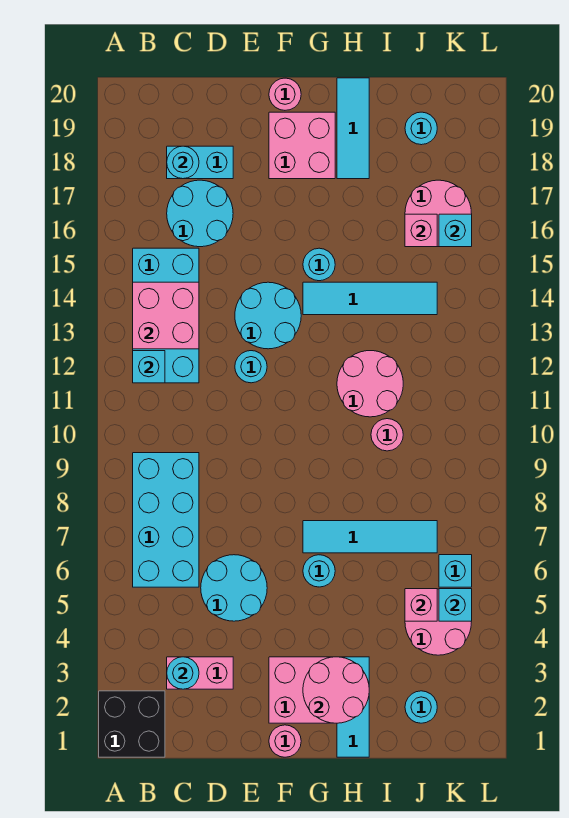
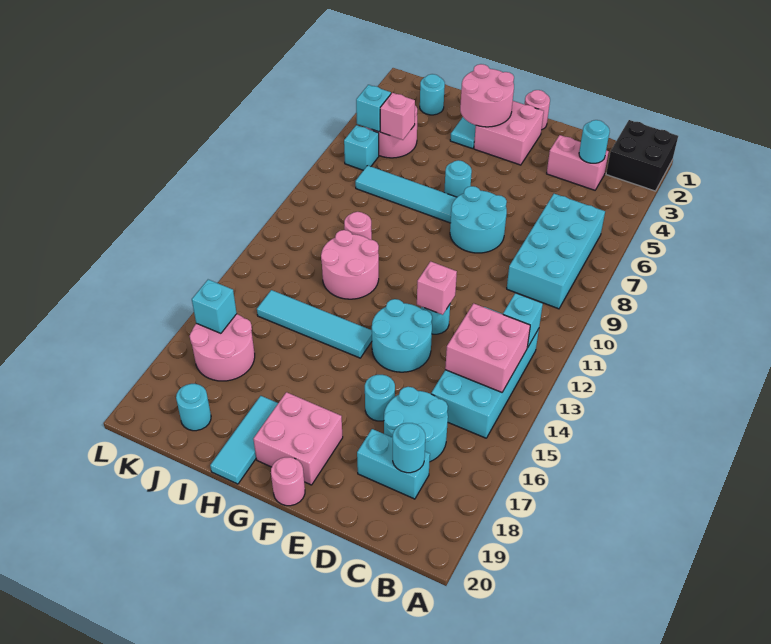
cyan 2x2 round brick [201,555,267,621] -> cyan 2x2 round brick moved to [450,186,507,253]
cyan 1x1 round brick [303,248,335,281] -> cyan 1x1 round brick moved to [365,375,395,421]
pink 1x1 brick [405,214,437,247] -> pink 1x1 brick moved to [417,261,457,315]

